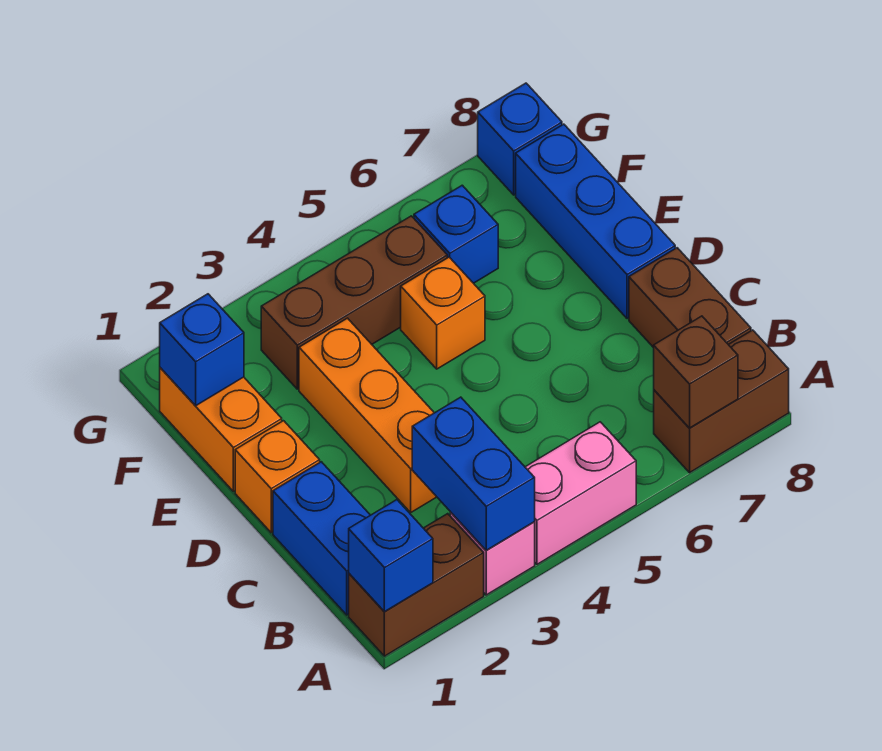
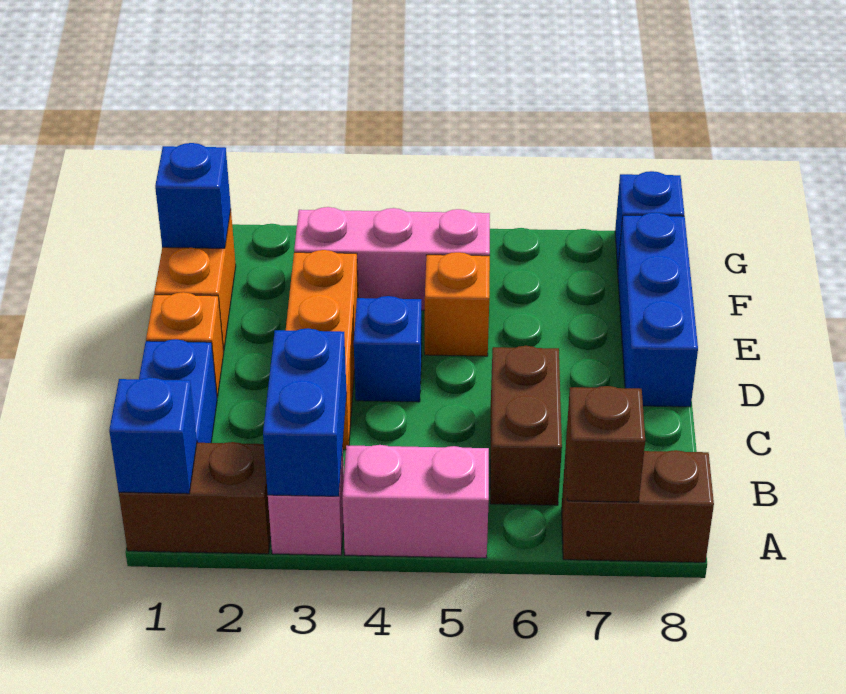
brown 1x2 brick [629,248,751,348] -> brown 1x2 brick moved to [490,346,562,505]
brown 1x3 brick [261,216,447,389] -> pink 1x3 brick [294,207,490,310]
blue 1x1 brick [414,185,498,283] -> blue 1x1 brick moved to [354,296,422,402]

